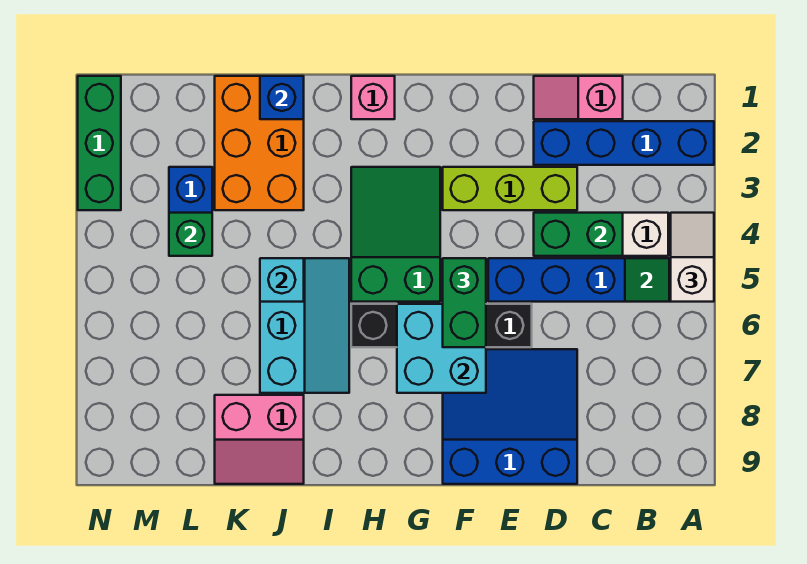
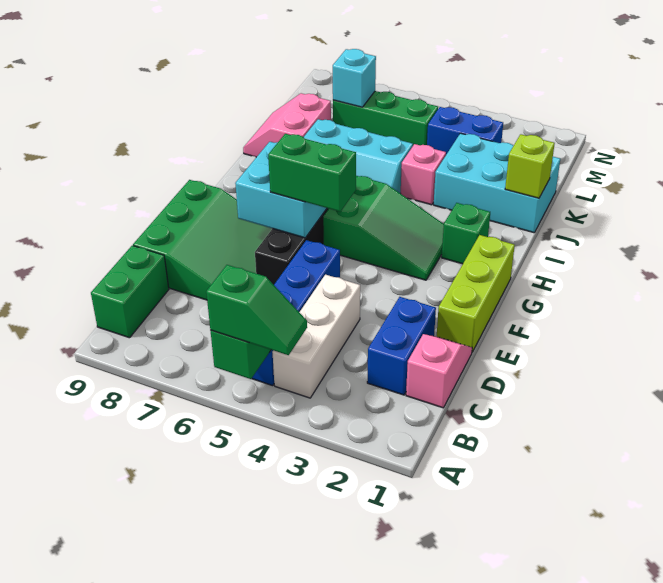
blue 1x4 brick [534,121,714,165] -> blue 1x2 brick [367,297,436,395]
white 1x2 slope [671,213,714,302] -> green 1x2 slope [206,265,307,355]
green 1x2 brick [534,213,623,256] -> green 1x2 brick moved to [91,245,169,338]
lime 1x3 brick [443,167,577,210] -> lime 1x3 brick moved to [437,235,515,352]
blue 3x3 slope [443,349,577,484] -> green 3x3 slope [133,180,272,300]
pink 1x1 brick [351,76,395,119] -> pink 1x1 brick moved to [400,144,446,205]
orange 2x3 brick [215,76,304,210] -> cyan 2x3 brick [434,133,560,233]
blue 1x1 brick [260,76,304,119] -> lime 1x1 brick [505,134,555,198]
cyan 1x1 brick [260,258,304,302] -> cyan 1x1 brick moved to [333,49,376,107]
green 1x1 brick [169,213,212,256] -> green 1x1 brick moved to [442,203,490,264]
green 1x3 brick [78,76,121,210] -> green 1x3 brick moved to [333,91,438,145]

